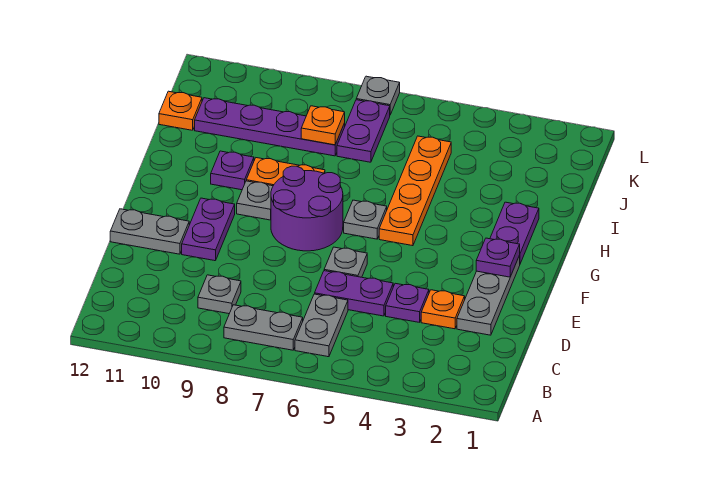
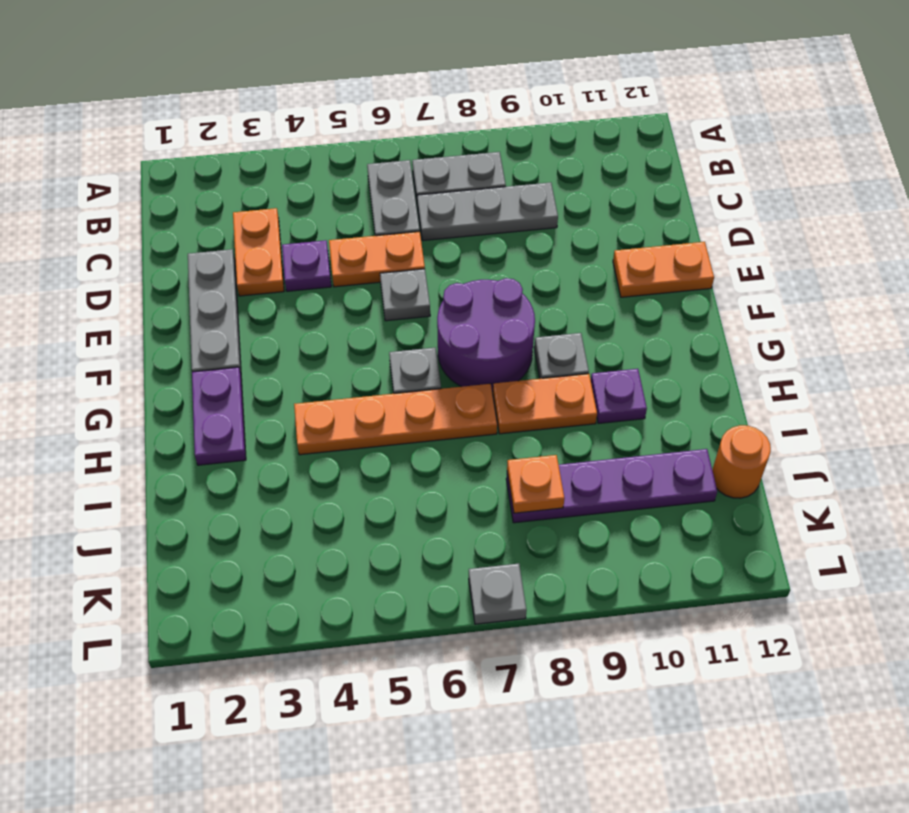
grey 1x1 plate [198,275,241,314] -> grey 1x3 plate [417,182,558,241]
orange 1x1 plate [421,290,465,329] -> orange 1x2 plate [233,208,284,296]
purple 1x2 plate [315,271,393,316] -> orange 1x2 plate [329,231,425,287]
purple 1x2 plate [182,198,235,261] -> none
grey 1x2 plate [110,209,189,254] -> orange 1x2 plate [613,242,714,297]
purple 1x1 plate [476,238,520,277] -> none
orange 1x4 plate [379,136,451,246] -> orange 1x4 plate turned to [294,384,497,455]
purple 1x2 plate [337,100,390,162] -> none
orange 1x1 plate [159,91,202,130] -> orange 1x1 round brick [712,425,771,498]

